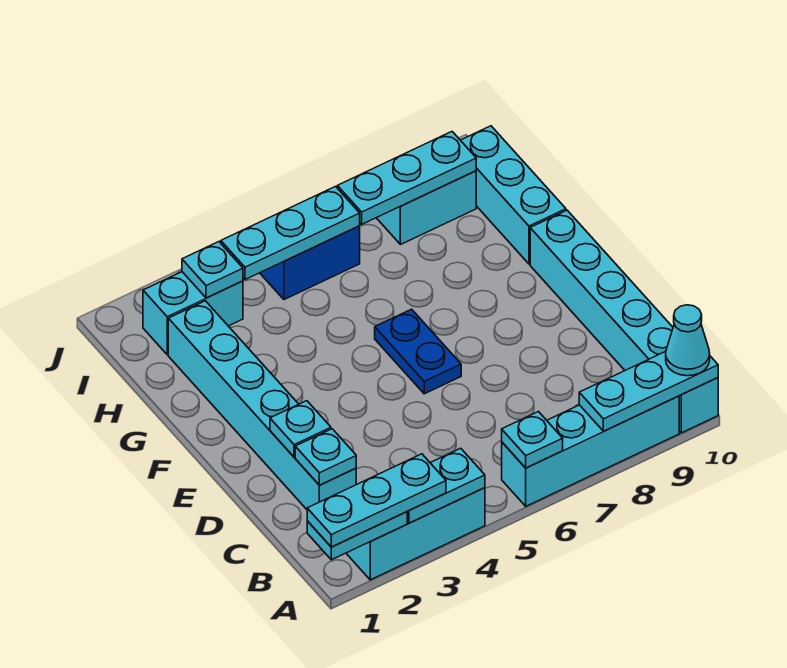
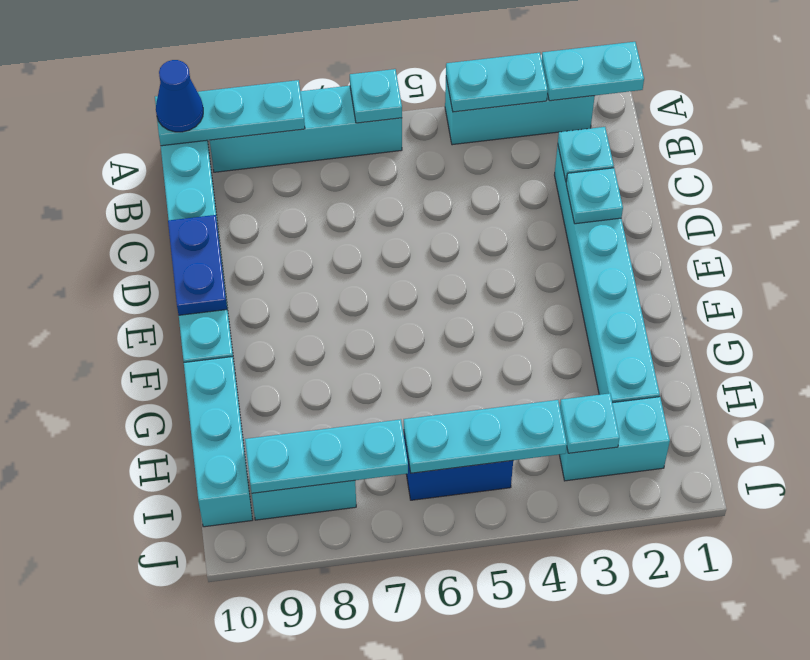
cyan 1x3 plate [307,454,446,547] -> none
cyan 1x1 cone [666,305,710,376] -> blue 1x1 cone [156,60,203,132]
blue 1x2 plate [375,309,461,394] -> blue 1x2 plate moved to [168,215,227,315]

